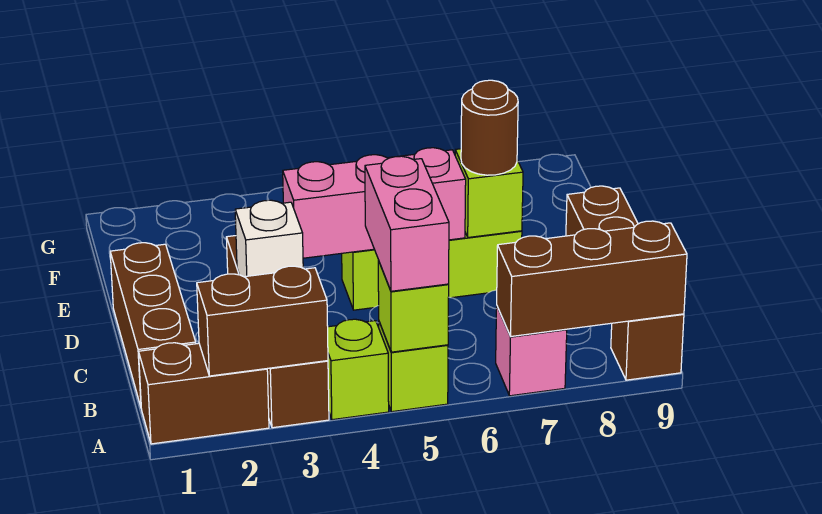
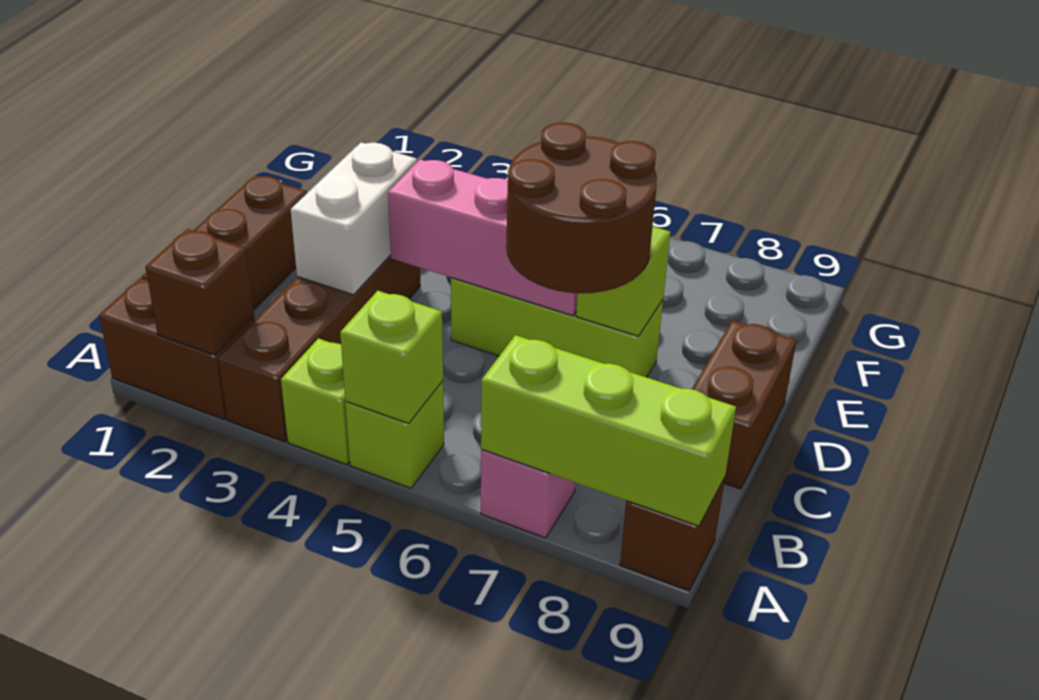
brown 1x2 brick [197,266,328,376] -> brown 1x1 brick [145,229,254,355]
pink 1x2 brick [365,156,449,291] -> none
brown 1x3 brick [497,221,687,336] -> lime 1x3 brick [481,335,736,526]
white 1x1 brick [235,200,303,277] -> white 1x2 brick [291,142,417,295]
brown 1x1 round brick [461,80,518,175] -> brown 2x2 round brick [506,123,657,293]

